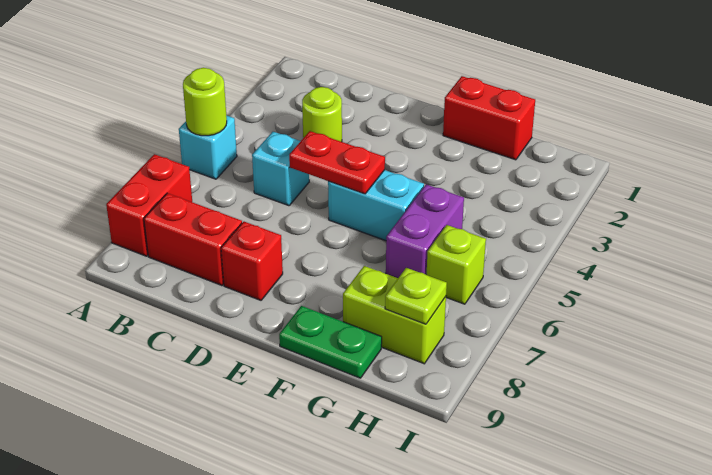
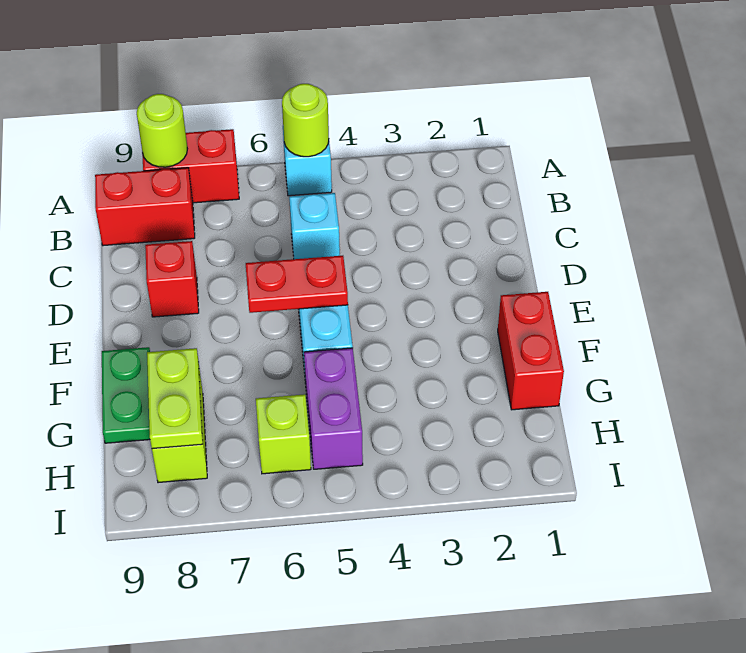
red 1x2 brick [144,193,242,285] -> red 1x2 brick turned to [95,168,195,246]
lime 1x1 round brick [302,87,342,142] -> lime 1x1 round brick moved to [137,94,187,167]
red 1x2 plate [289,131,385,194] -> red 1x2 plate turned to [246,256,348,313]
purple 1x2 brick [386,184,464,278] -> purple 1x2 brick turned to [304,348,363,469]
lime 1x1 plate [385,268,447,324] -> lime 1x2 plate [147,348,203,449]

